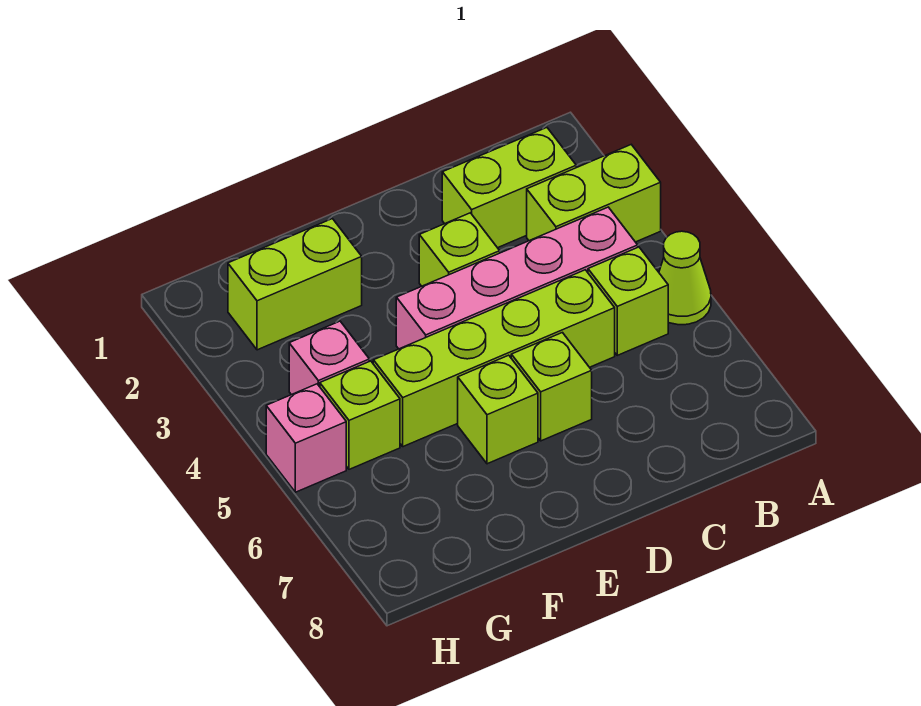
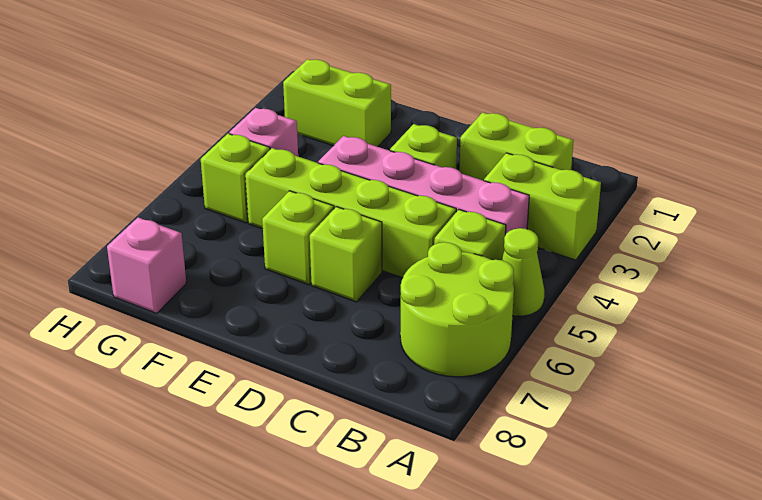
none -> lime 2x2 round brick [400,242,514,377]
pink 1x1 brick [266,384,346,492] -> pink 1x1 brick moved to [107,218,186,313]

